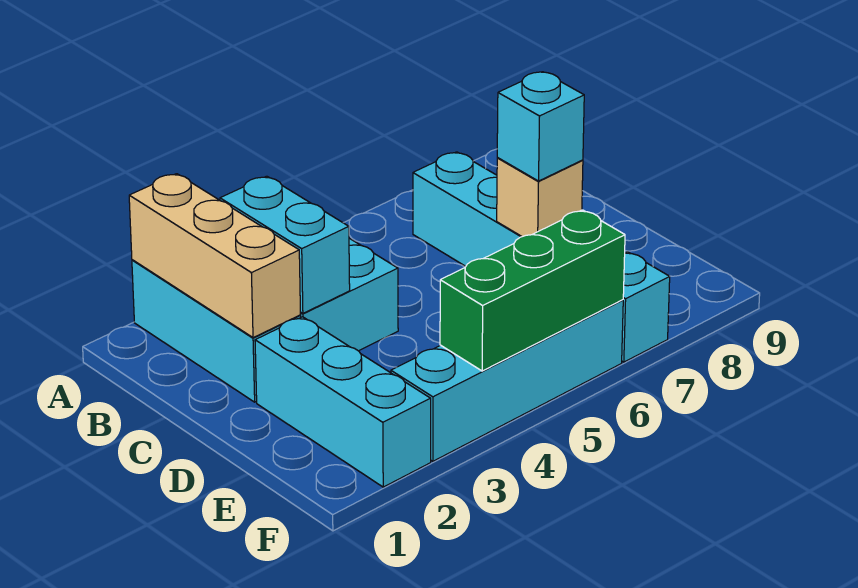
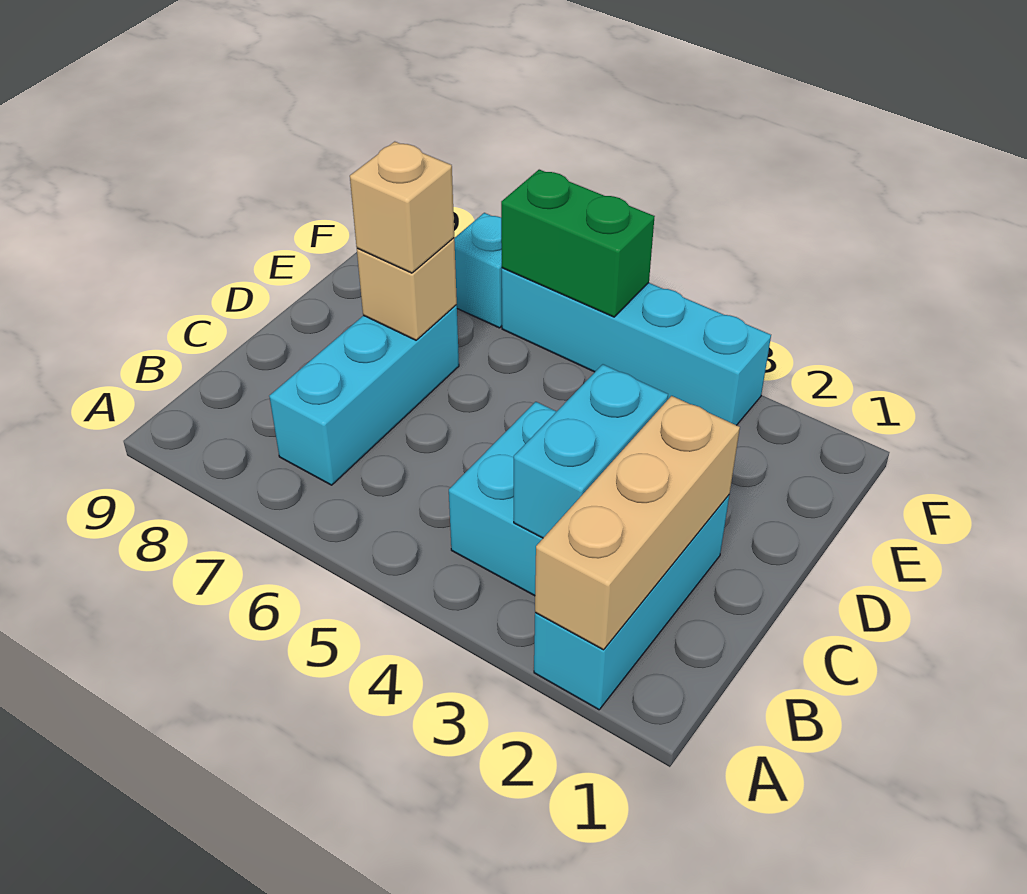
cyan 1x3 brick [255,317,431,487] -> none
cyan 1x1 brick [497,72,584,181] -> tan 1x1 brick [350,142,454,273]
green 1x3 brick [440,210,625,371] -> green 1x2 brick [501,170,655,317]

